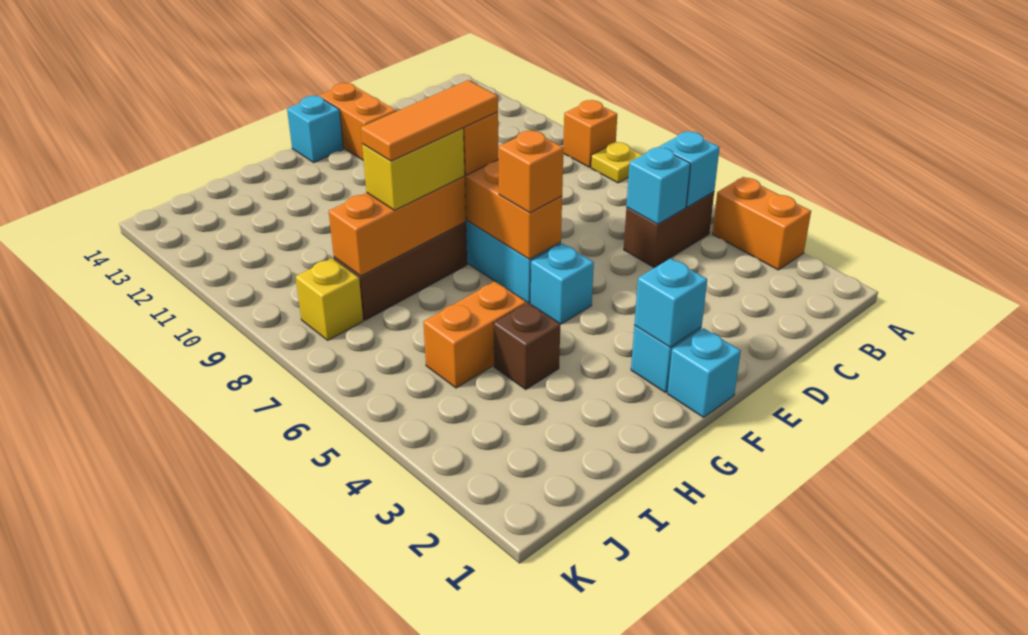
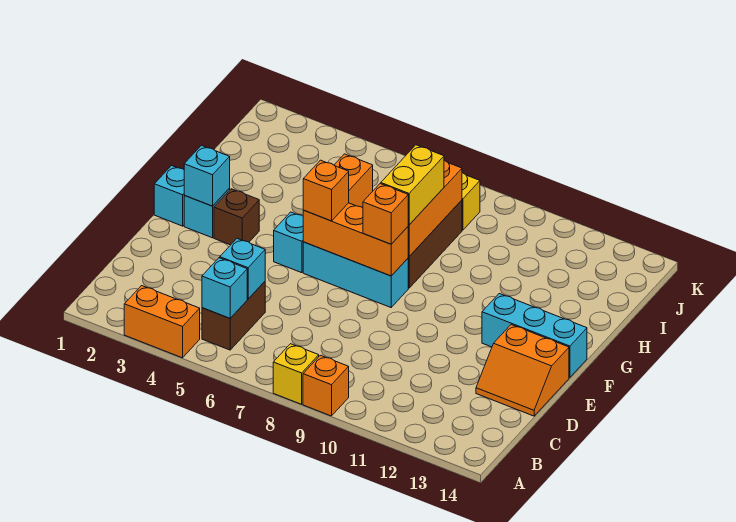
yellow 1x1 plate [591,142,642,183] -> yellow 1x1 brick [273,344,319,404]
orange 1x3 tile [361,80,498,161] -> none
cyan 1x1 brick [287,96,343,162] -> cyan 1x3 brick [482,294,587,377]
brown 1x1 brick [494,303,560,389] -> brown 1x1 brick moved to [214,189,259,245]

